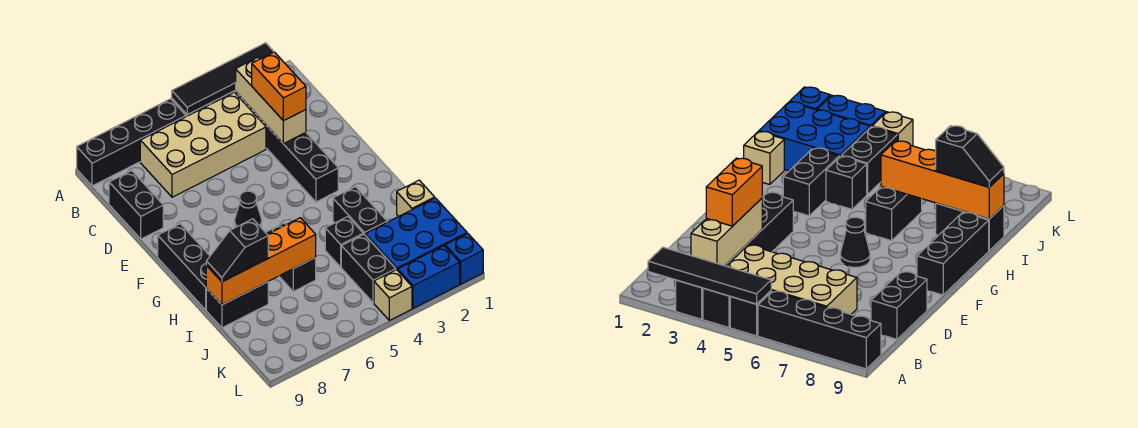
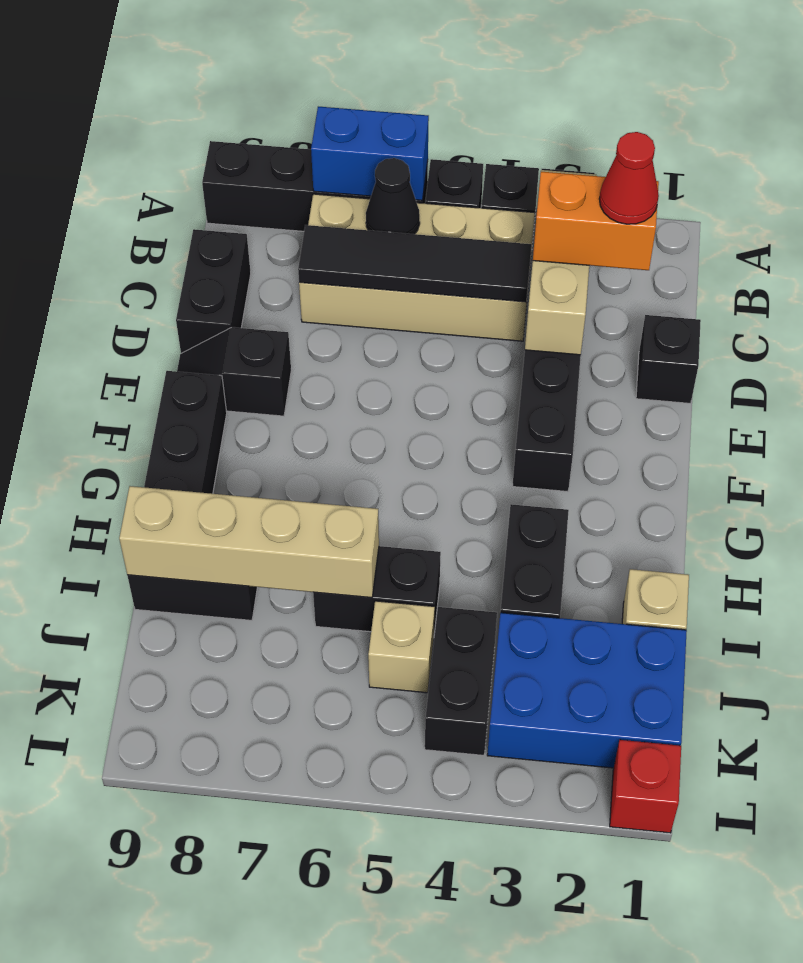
black 1x4 tile [172,43,274,115] -> black 1x4 tile moved to [298,225,532,302]
none -> red 1x1 cone [599,132,659,224]
orange 1x2 brick [252,52,306,121] -> orange 1x2 brick turned to [533,172,659,270]
black 1x1 cone [234,191,262,228] -> black 1x1 cone moved to [366,158,420,234]
black 1x2 brick [265,223,316,291] -> black 1x2 brick turned to [313,546,441,633]
black 1x1 brick [325,217,363,267] -> black 1x1 brick moved to [636,315,701,403]
orange 1x4 brick [206,218,316,305] -> tan 1x4 brick [119,486,379,598]
black 1x2 slope [206,219,268,282] -> black 1x2 slope moved to [177,327,291,416]
blue 1x1 brick [445,233,483,284] -> red 1x1 brick [610,740,681,833]
blue 1x2 brick [398,246,460,308] -> blue 1x2 brick moved to [311,107,429,201]
tan 1x1 brick [374,270,412,320] -> tan 1x1 brick moved to [368,601,435,693]

